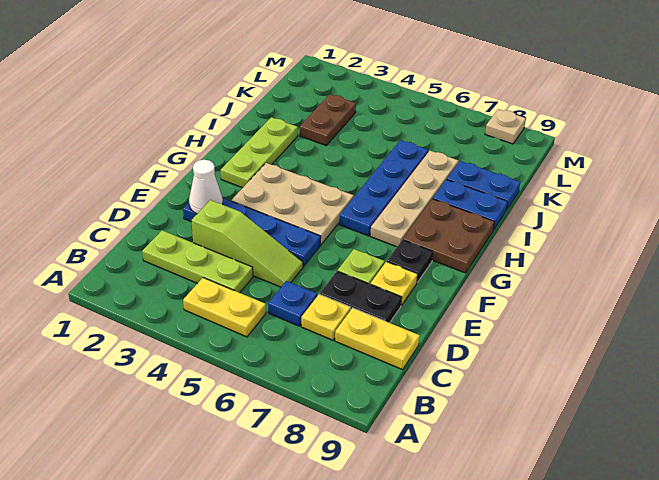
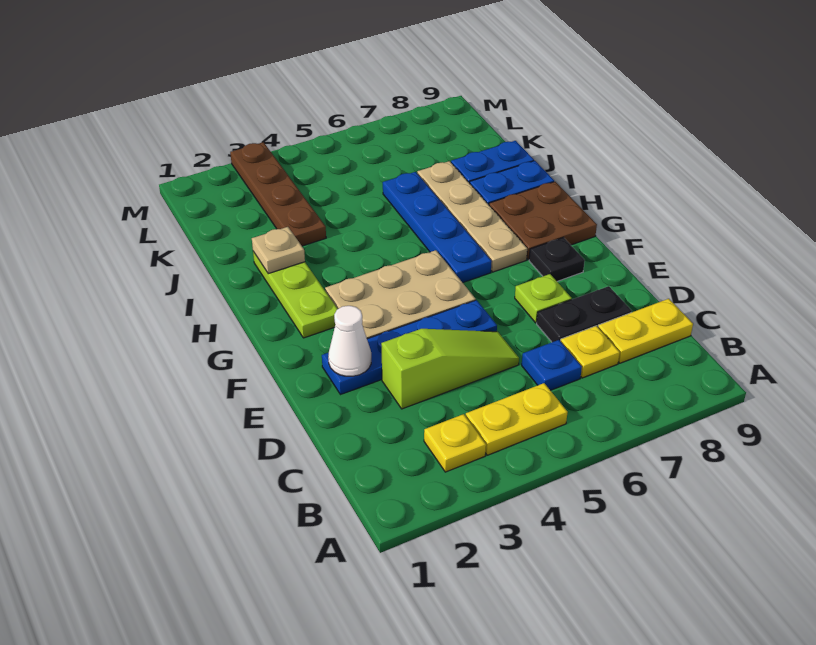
lime 1x3 plate [142,230,253,293] -> none
yellow 1x1 plate [370,262,418,306] -> yellow 1x1 plate moved to [424,414,486,472]
brown 1x2 plate [300,94,356,146] -> brown 1x4 plate [230,142,326,246]
tan 1x1 plate [485,109,526,144] -> tan 1x1 plate moved to [251,227,305,274]

